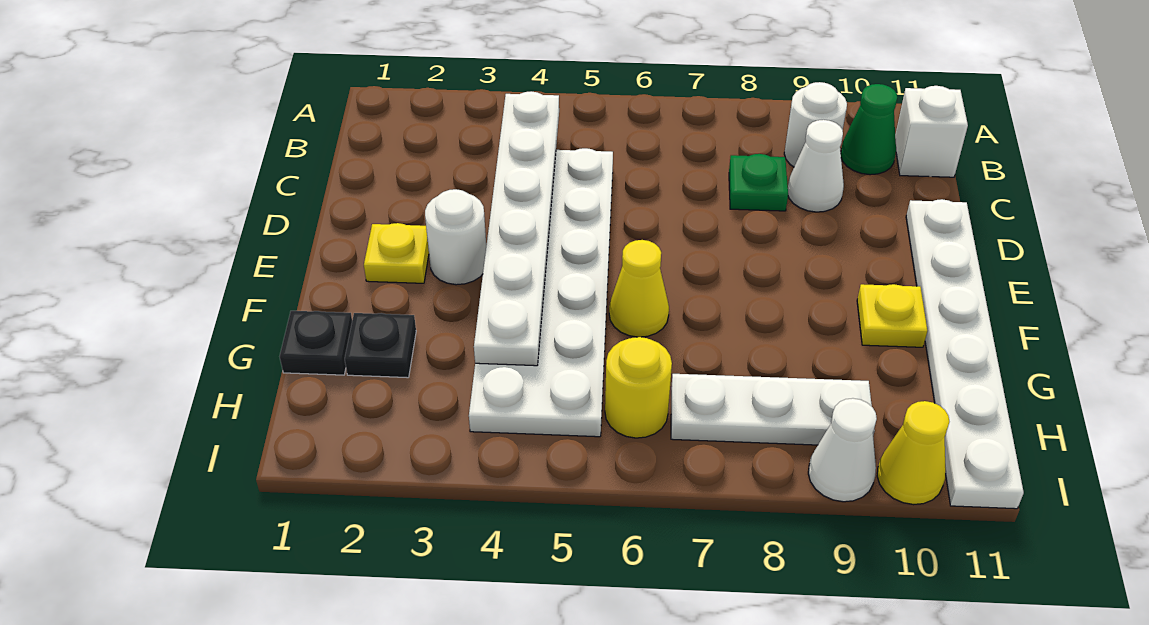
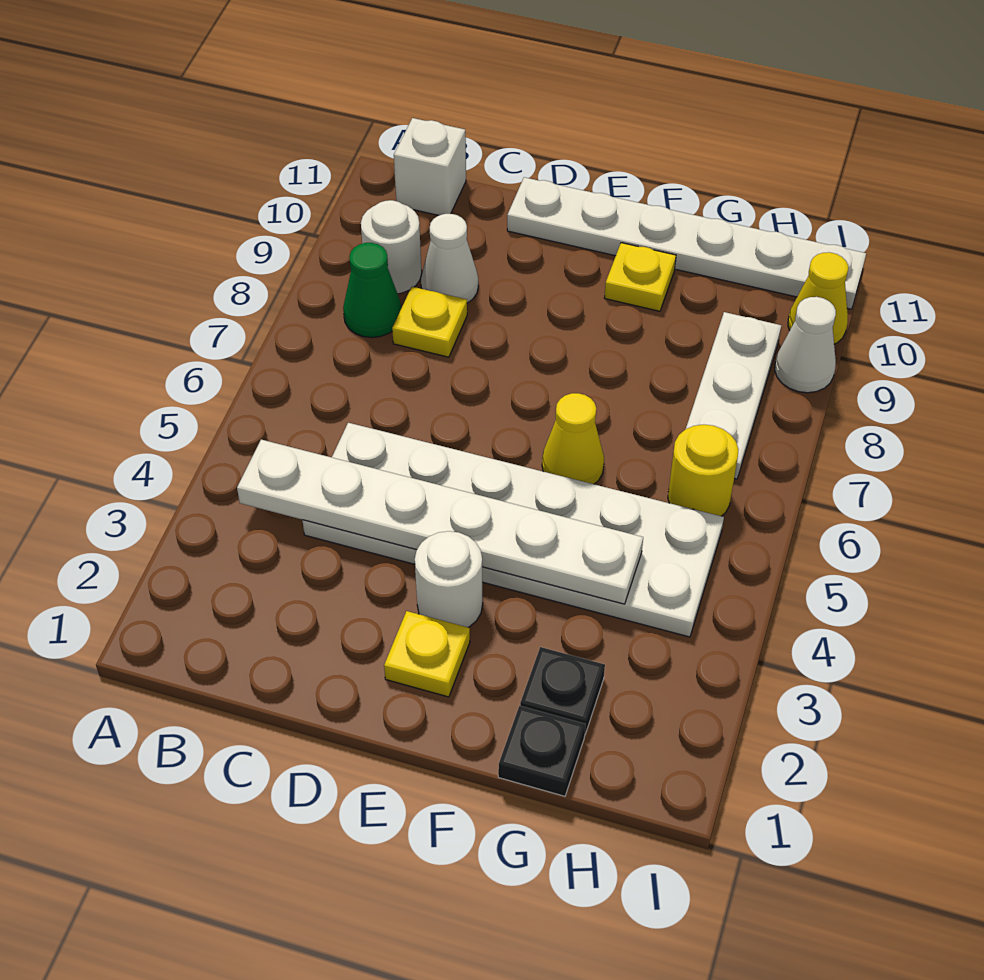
green 1x1 cone [841,84,897,175] -> green 1x1 cone moved to [343,243,401,338]
green 1x1 plate [729,154,788,211] -> yellow 1x1 plate [392,287,467,357]

